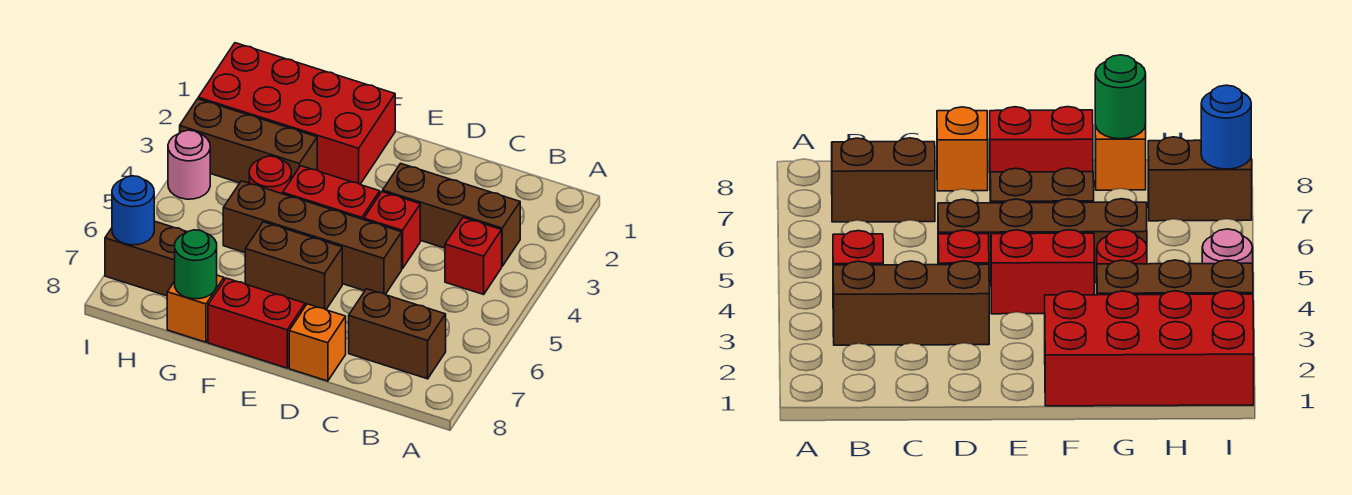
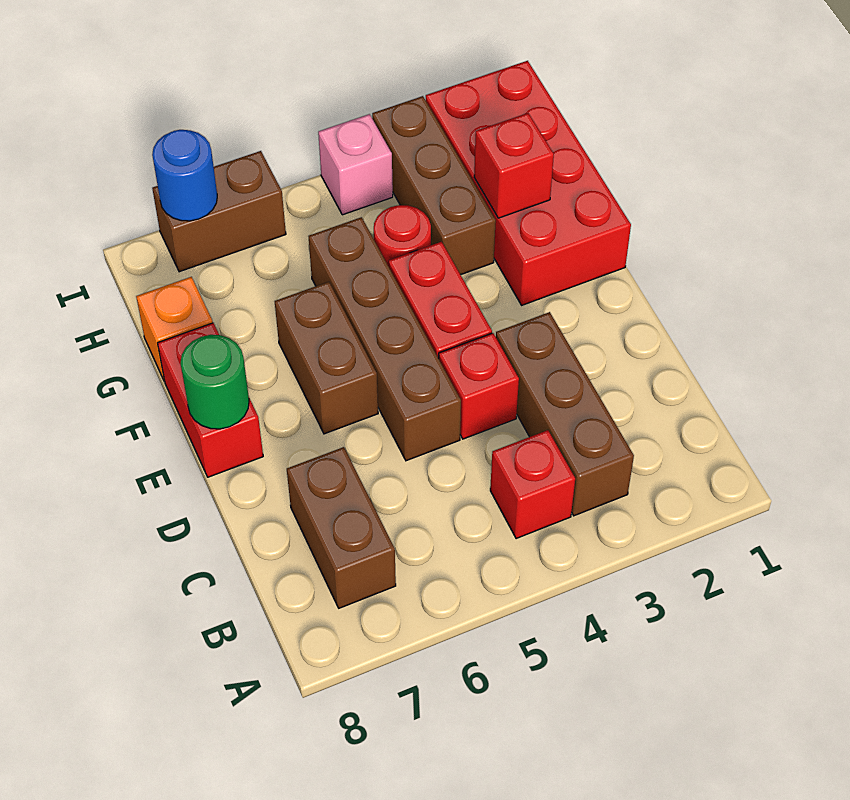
orange 1x1 brick [289,304,346,381] -> none
none -> red 1x1 brick [474,113,554,218]
green 1x1 round brick [175,230,217,299] -> green 1x1 round brick moved to [181,335,249,429]
brown 1x2 brick [105,221,187,296] -> brown 1x2 brick turned to [152,151,286,272]
pink 1x1 round brick [168,130,210,199] -> pink 1x1 brick [318,114,393,215]

